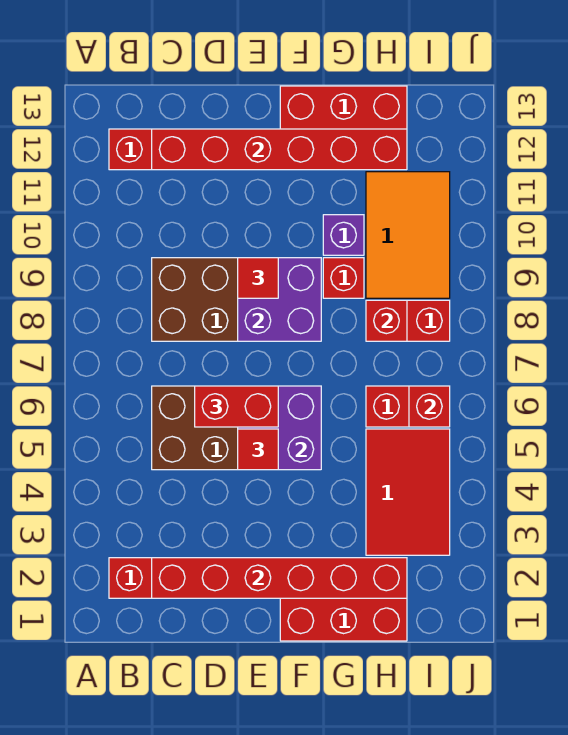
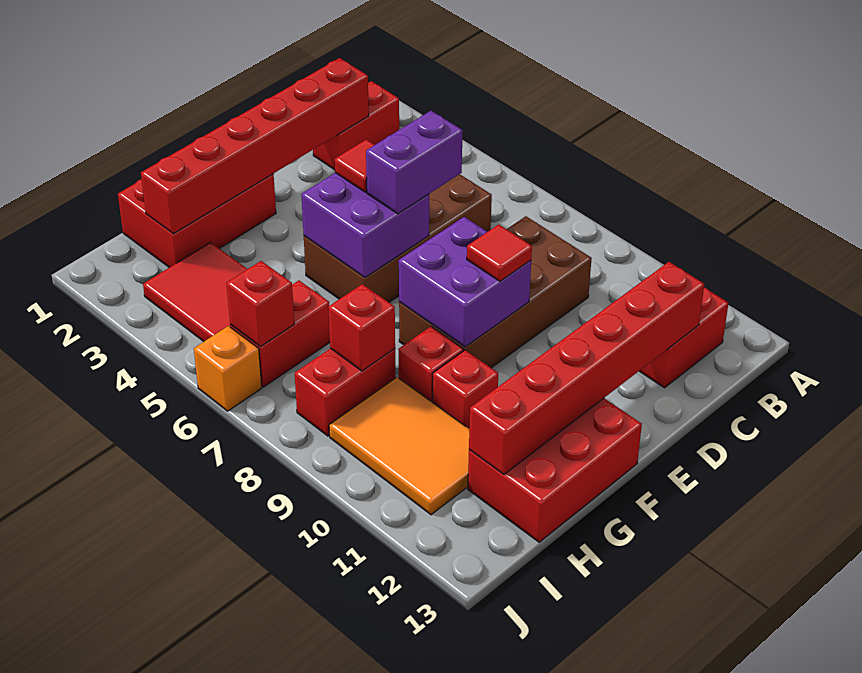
red 1x2 brick [195,386,278,427] -> purple 1x2 brick [366,111,463,214]
purple 1x1 brick [323,215,364,255] -> red 1x1 brick [432,350,498,428]
none -> orange 1x1 brick [194,326,262,411]

